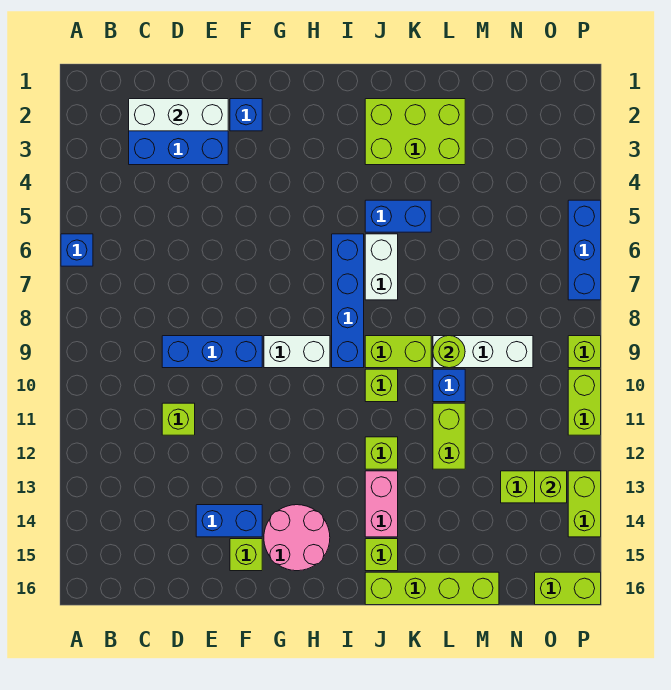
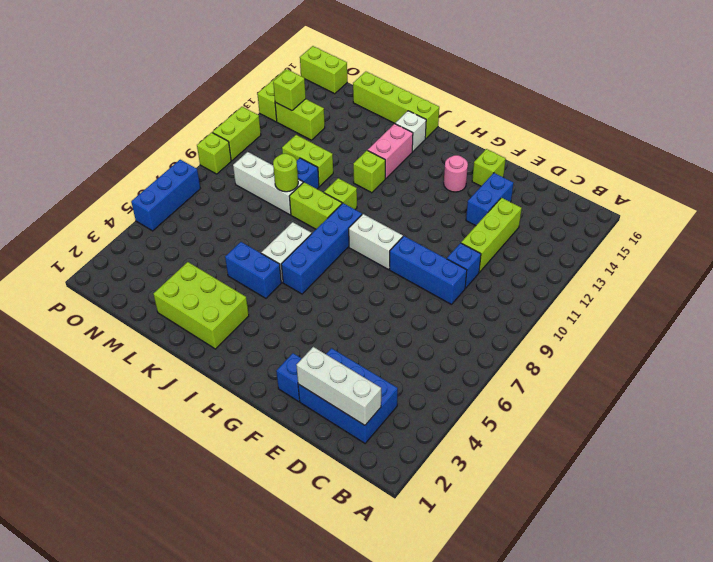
blue 1x1 brick [61,234,93,266] -> blue 1x1 brick moved to [447,243,481,288]
lime 1x1 brick [162,403,195,435] -> lime 1x3 brick [461,198,522,272]
blue 1x2 brick [196,505,262,537] -> blue 1x2 brick turned to [466,173,513,226]
pink 2x2 round brick [264,505,330,571] -> pink 1x1 round brick [444,155,468,192]
lime 1x1 brick [365,539,398,571] -> white 1x1 brick [395,111,426,152]
lime 1x2 brick [433,403,465,469] -> lime 1x2 brick turned to [282,135,333,186]

